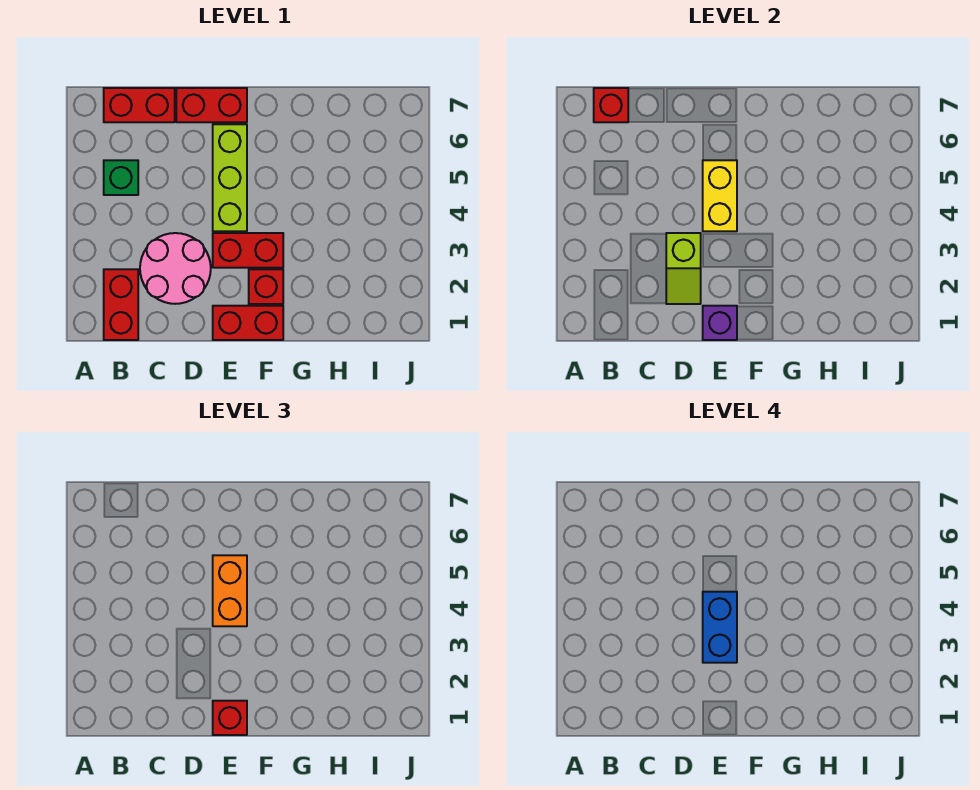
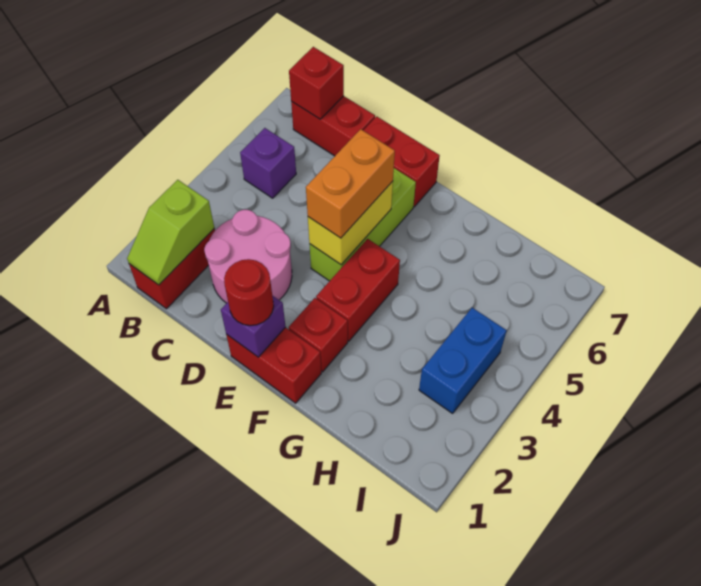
green 1x1 brick [104,160,138,195] -> purple 1x1 brick [240,128,296,198]
lime 1x2 slope [666,233,701,304] -> lime 1x2 slope moved to [127,180,214,285]
red 1x1 brick [213,701,247,735] -> red 1x1 round brick [224,259,274,326]
red 1x2 brick [213,233,283,268] -> red 1x2 brick turned to [316,239,400,341]
blue 1x2 brick [703,592,737,663] -> blue 1x2 brick moved to [419,308,507,413]

